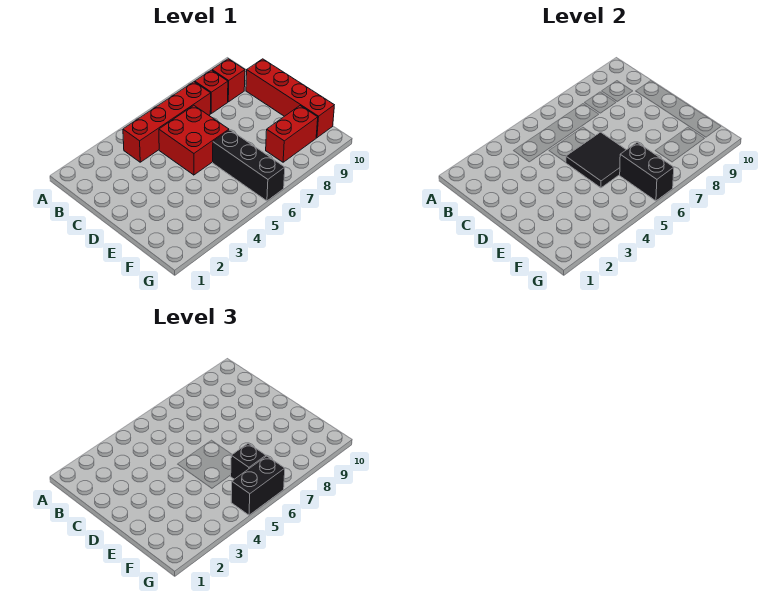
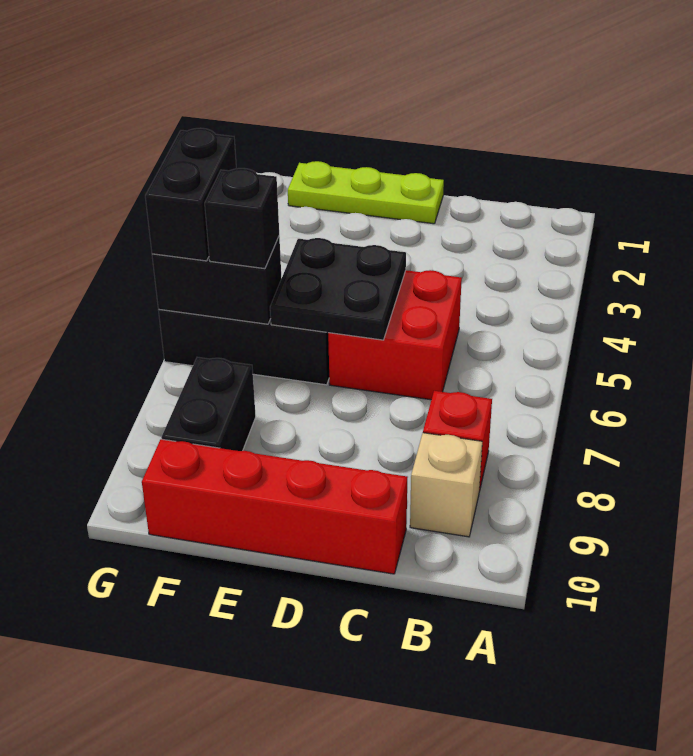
red 1x4 brick [123,82,211,162] -> none
red 1x1 brick [212,59,245,102] -> tan 1x1 brick [410,433,482,537]
none -> lime 1x3 plate [288,161,444,224]
black 2x2 tile [566,132,626,188] -> black 2x2 plate [270,238,406,340]
red 1x2 brick [266,106,318,162] -> black 1x2 brick [161,357,256,451]

